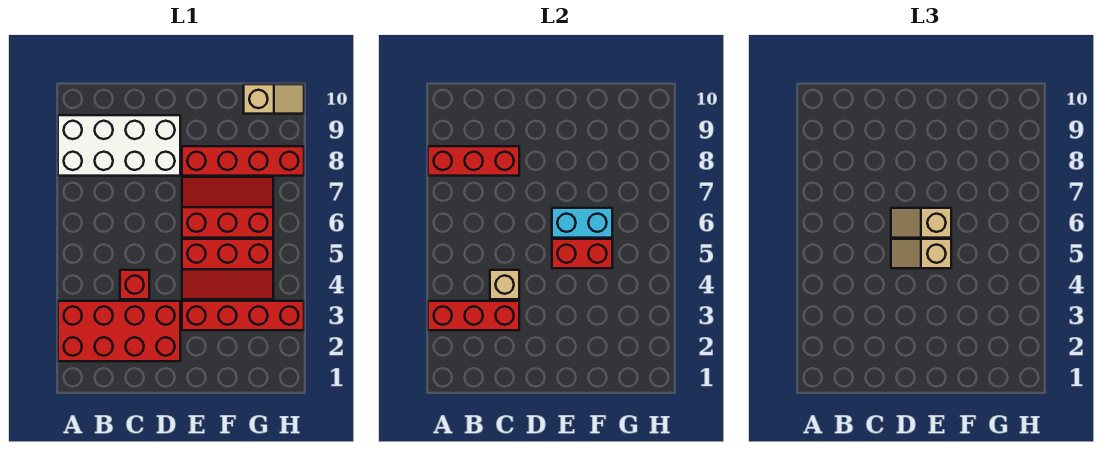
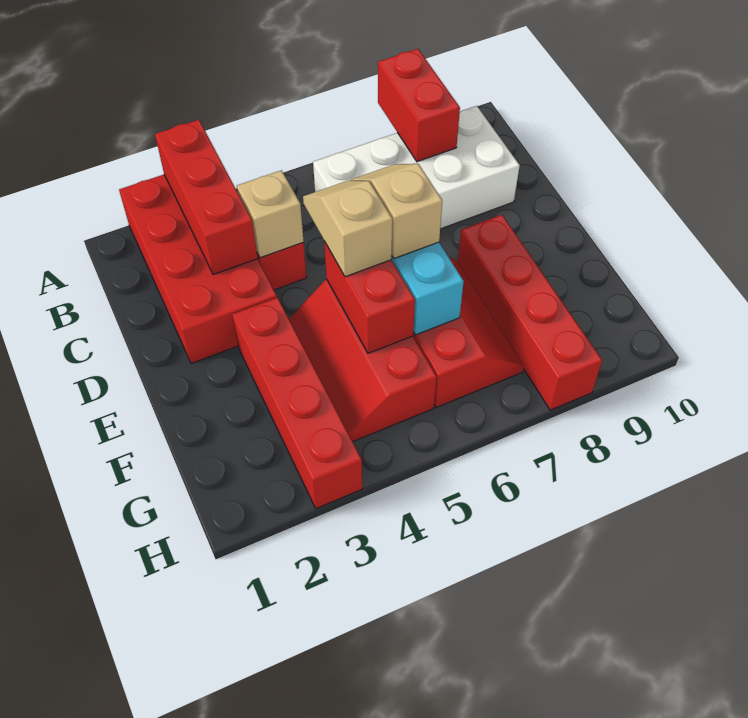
white 2x4 brick [58,115,180,176] -> white 2x4 brick turned to [313,106,520,229]
red 1x3 brick [428,146,519,176] -> red 1x2 brick [378,49,460,162]
tan 1x2 slope [244,84,304,114] -> none

